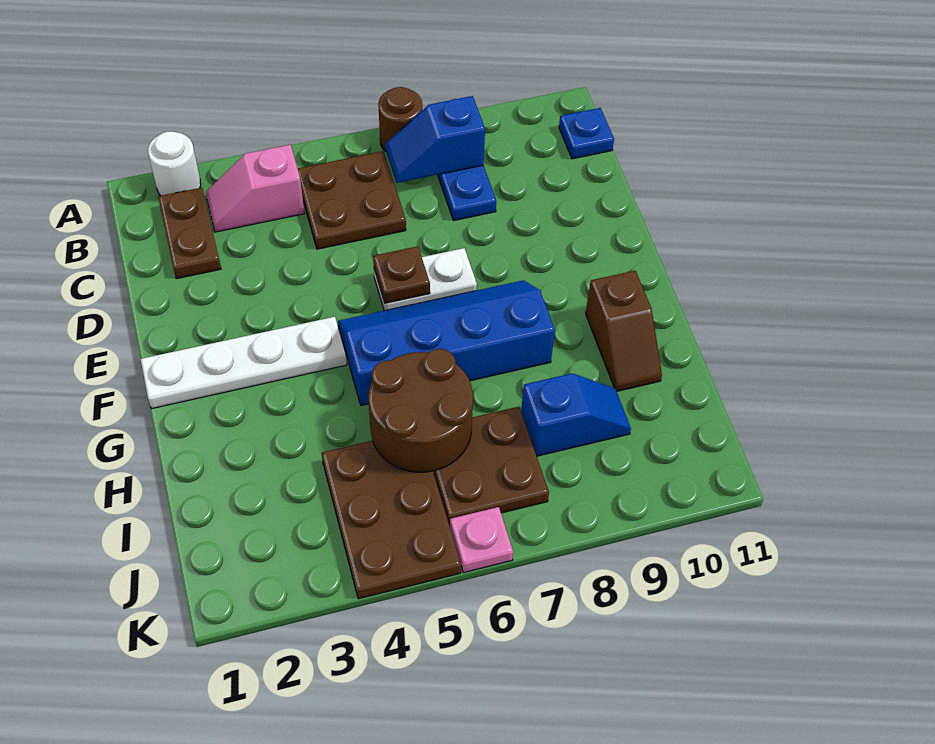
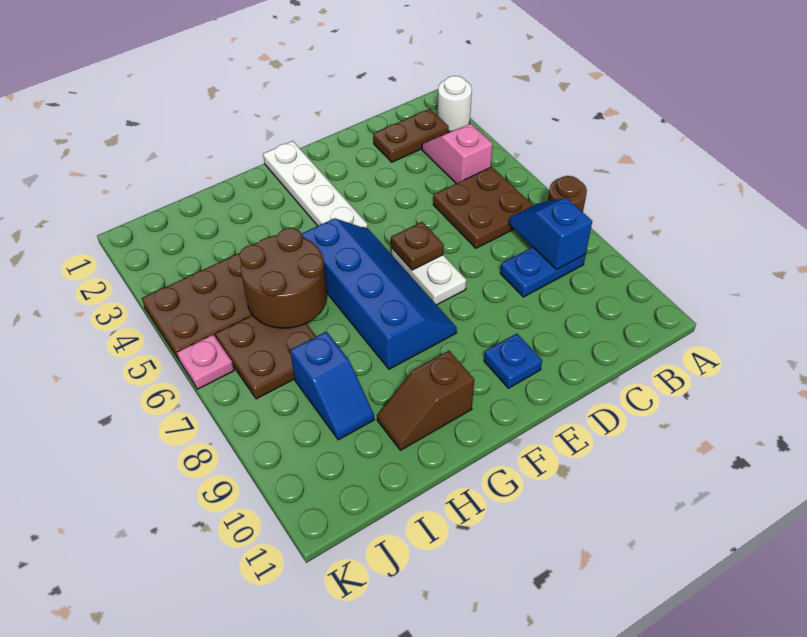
blue 1x1 plate [559,108,614,159] -> blue 1x1 plate moved to [484,334,542,388]

